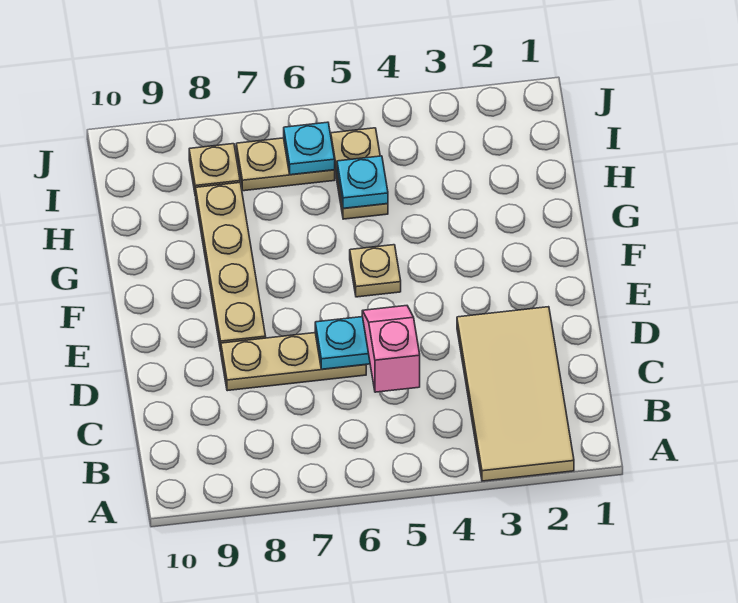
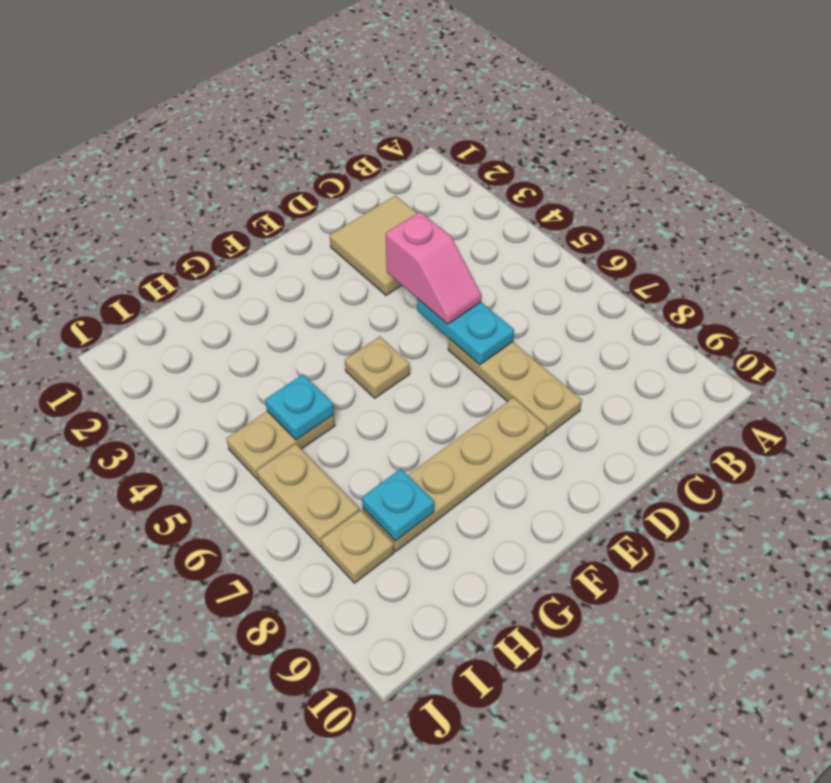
tan 2x4 tile [457,307,574,481] -> tan 2x2 tile [330,195,417,295]
pink 1x2 slope [362,306,420,392] -> pink 1x2 slope turned to [386,212,482,324]
cyan 1x1 plate [284,122,335,175] -> cyan 1x1 plate moved to [362,469,434,541]

